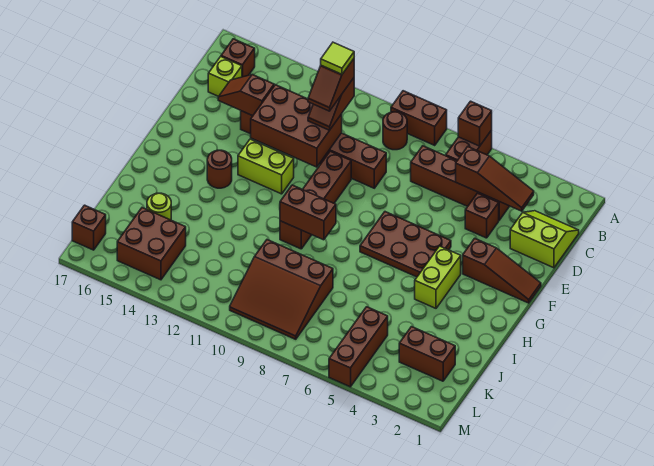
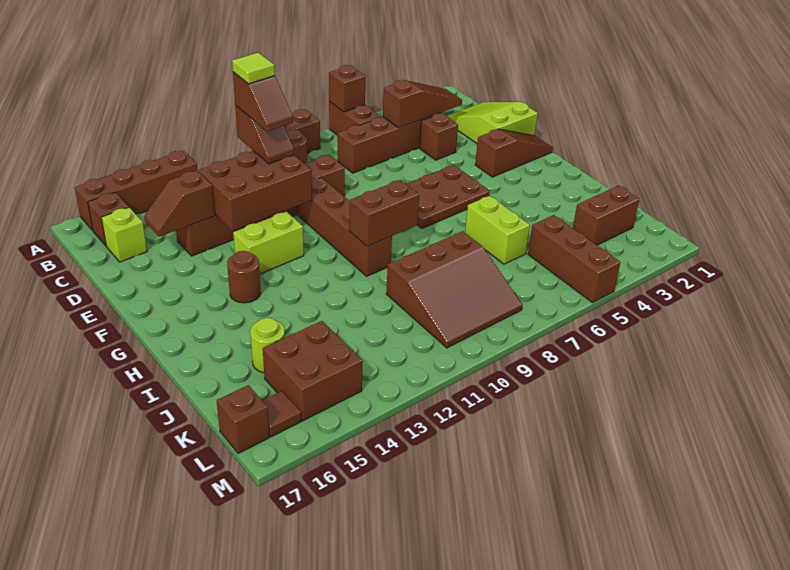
none -> brown 1x4 brick [75,151,198,231]
lime 2x2 slope [510,211,579,268] -> lime 2x3 slope [447,102,538,143]
lime 1x2 brick [415,246,461,308] -> lime 1x2 brick moved to [465,196,530,264]
none -> brown 1x1 tile [262,391,301,437]

